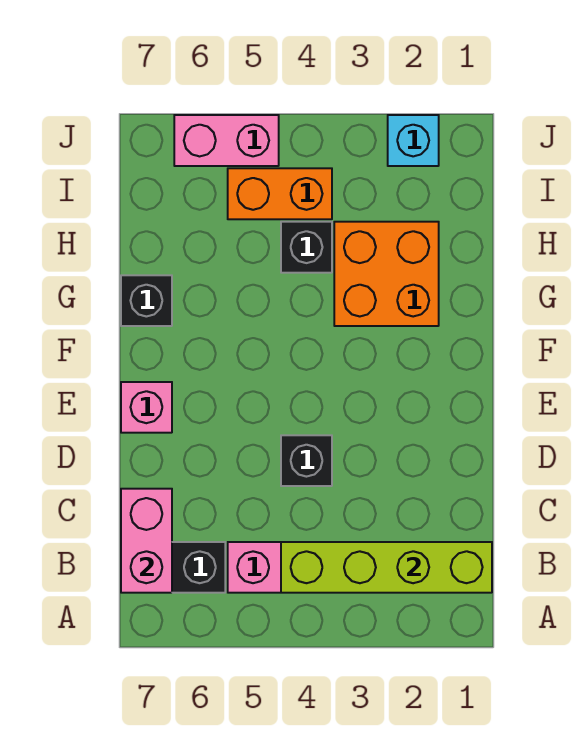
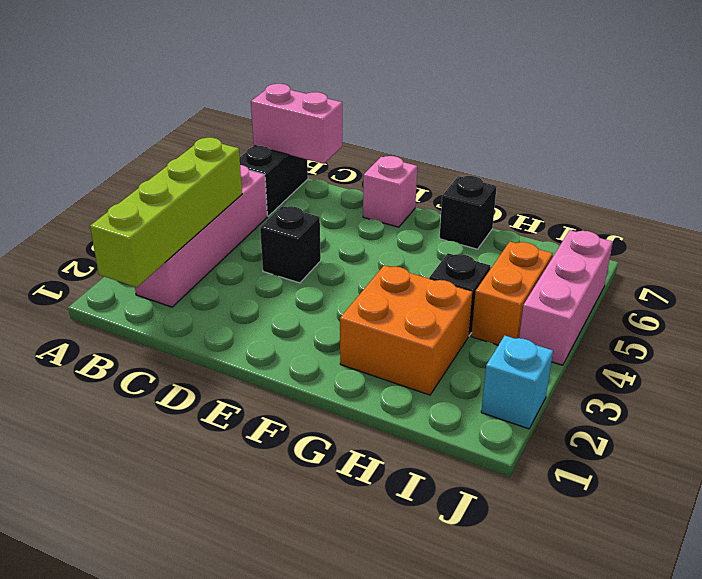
pink 1x2 brick [174,115,279,166] -> pink 1x3 brick [519,230,613,365]

